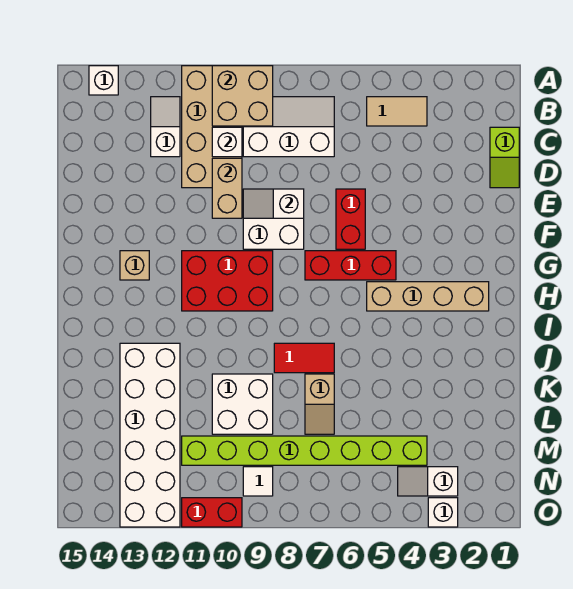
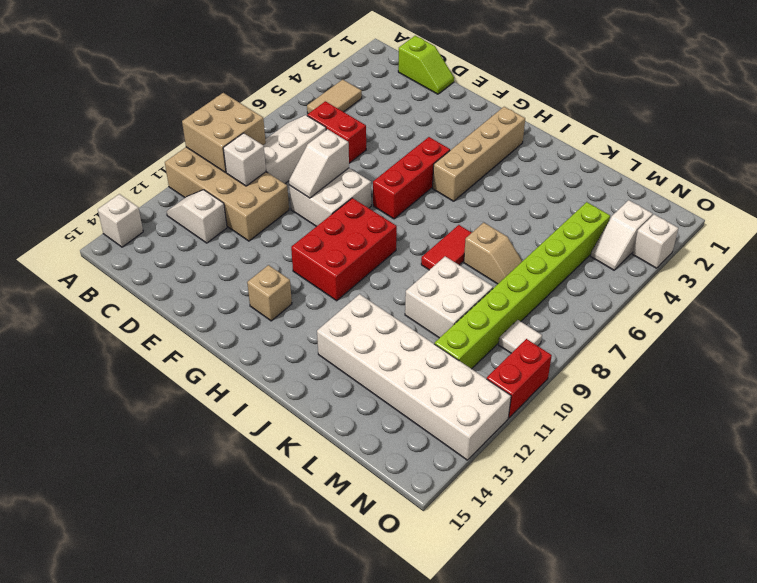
tan 1x2 brick [212,158,242,218] -> none
red 1x2 brick [336,189,365,249] -> red 1x2 brick moved to [307,101,366,163]

